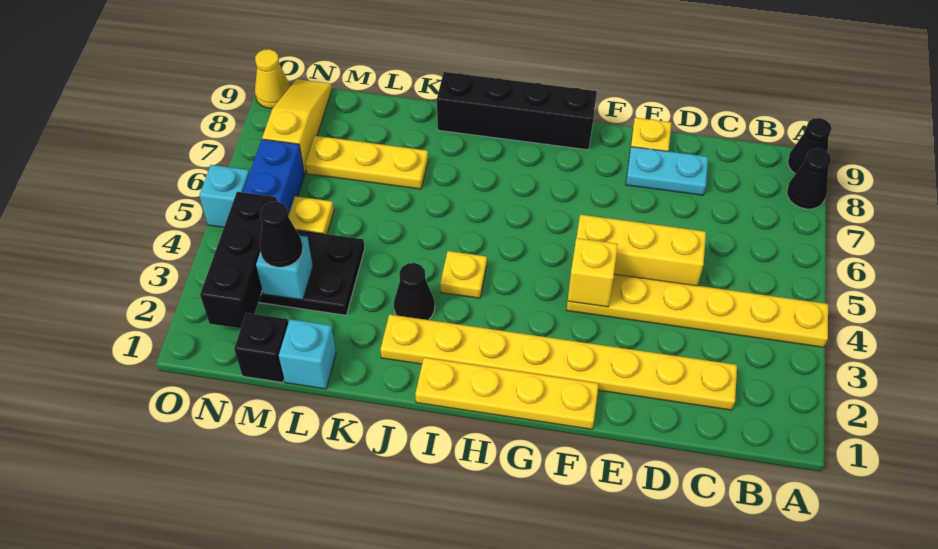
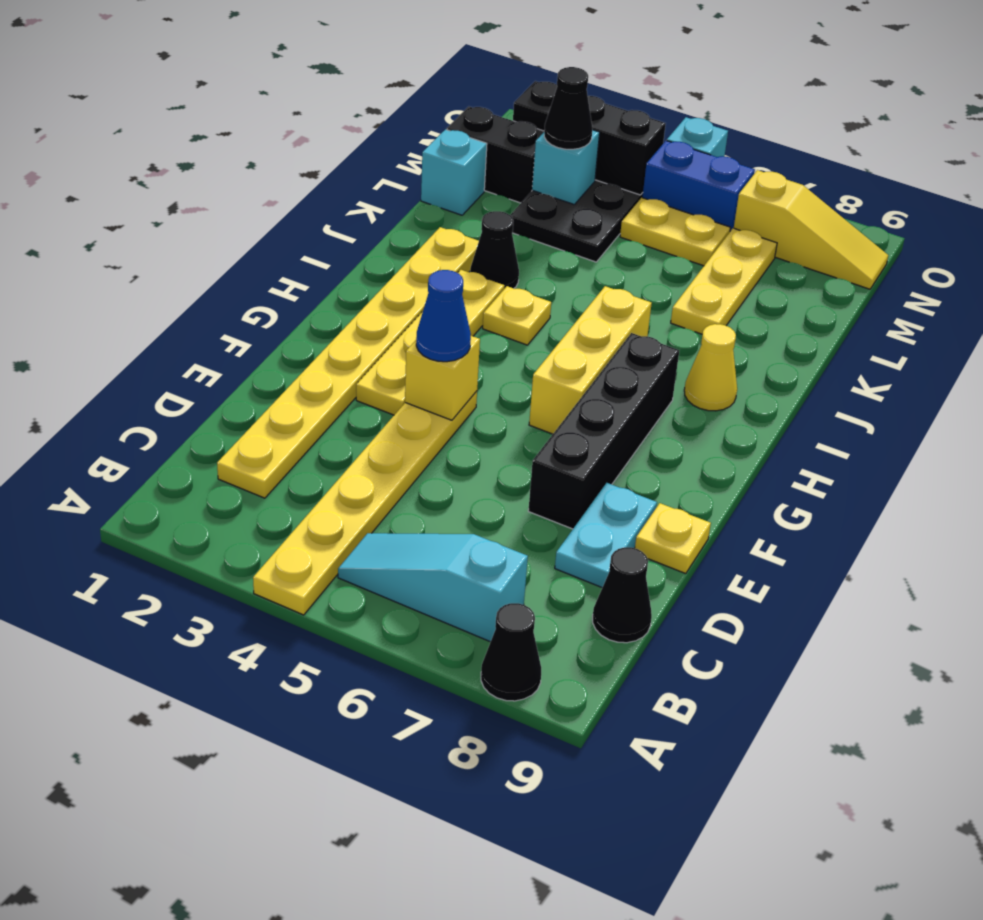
black 1x1 cone [788,118,832,174] -> black 1x1 cone moved to [593,547,652,643]
none -> cyan 1x3 slope [338,533,528,642]
yellow 1x3 brick [577,215,706,286] -> yellow 1x3 brick moved to [529,286,652,434]
yellow 1x4 plate [415,358,599,429] -> yellow 1x4 plate moved to [356,270,504,415]
none -> blue 1x1 cone [416,270,471,362]
black 1x4 brick [437,72,597,150] -> black 1x4 brick moved to [528,333,679,529]
black 1x1 brick [234,313,288,382] -> black 1x2 brick [446,106,544,203]
yellow 1x1 plate [288,196,334,234] -> yellow 1x2 plate [620,198,730,266]
yellow 1x1 cone [255,49,290,108] -> yellow 1x1 cone moved to [684,324,737,411]

